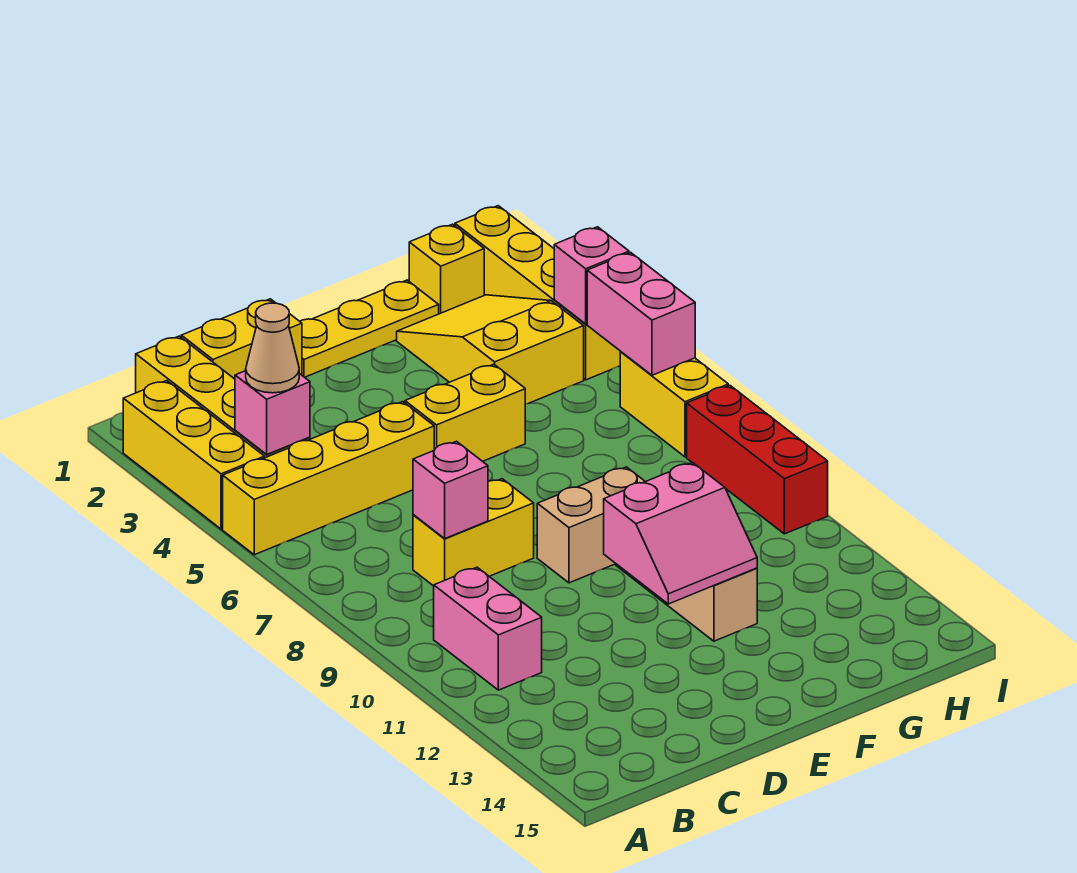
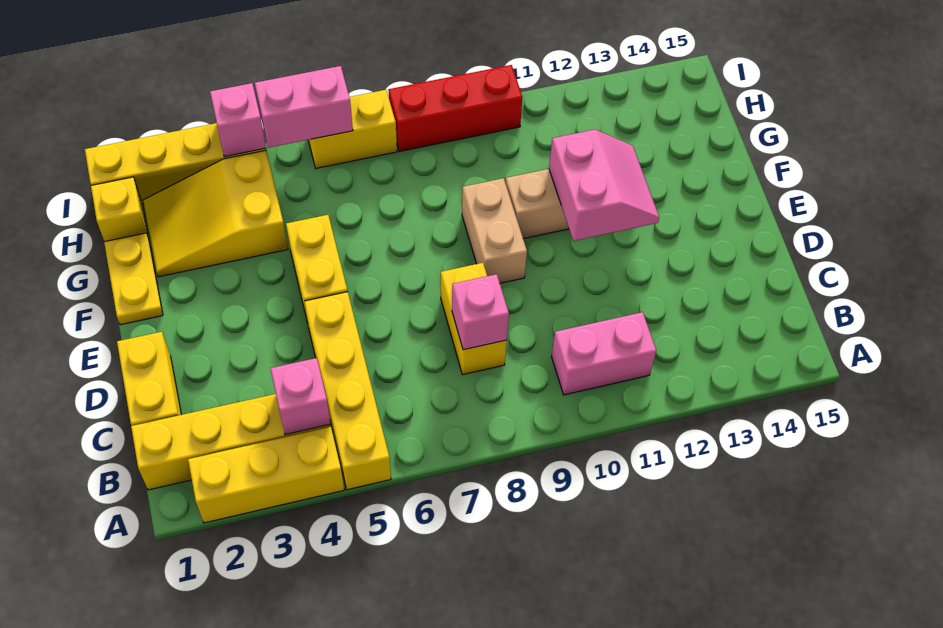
tan 1x1 cone [246,303,299,393] -> none
yellow 1x3 plate [300,280,439,377] -> yellow 1x2 plate [104,233,163,325]

